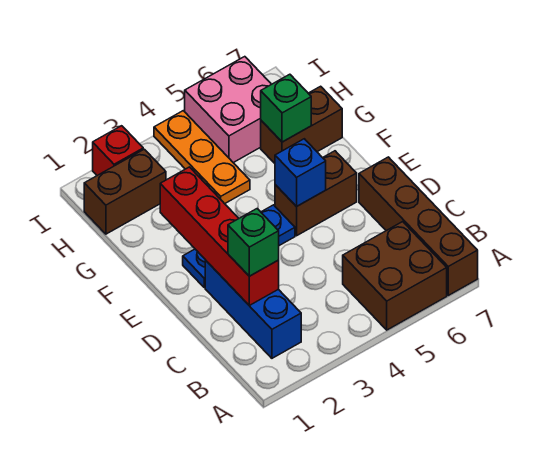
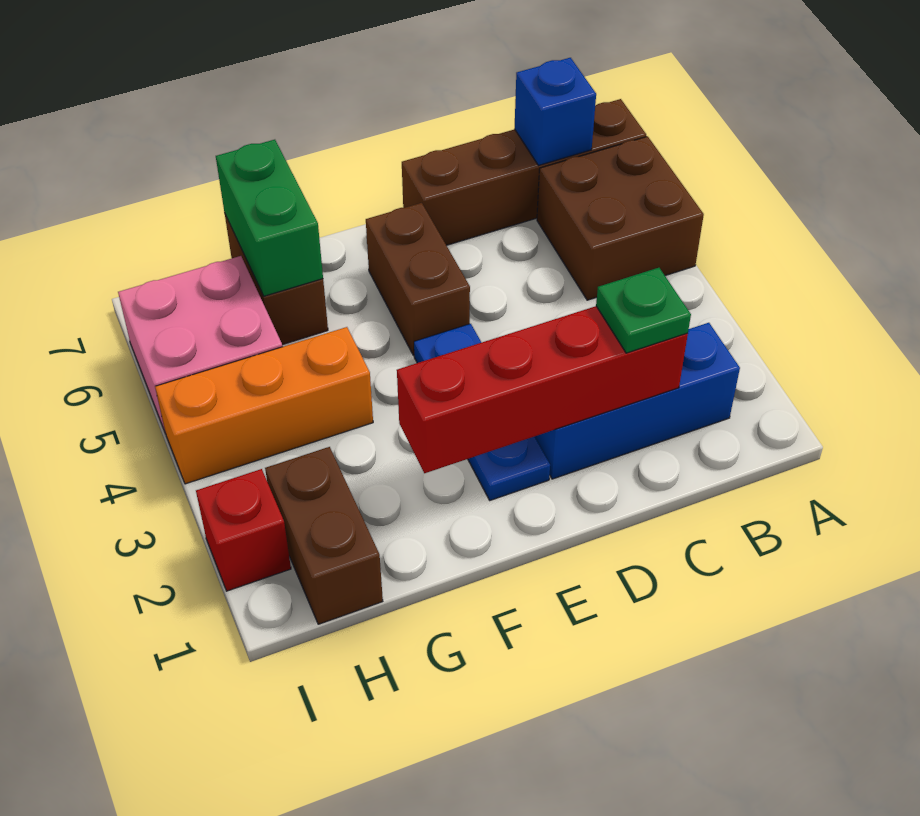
green 1x1 brick [228,209,279,276] -> green 1x1 plate [596,268,691,353]
blue 1x1 brick [275,139,326,207] -> blue 1x1 brick moved to [514,58,596,166]
orange 1x3 plate [154,111,250,204] -> orange 1x3 brick [155,327,373,484]
green 1x1 brick [261,74,311,142] -> green 1x2 brick [216,140,323,296]

